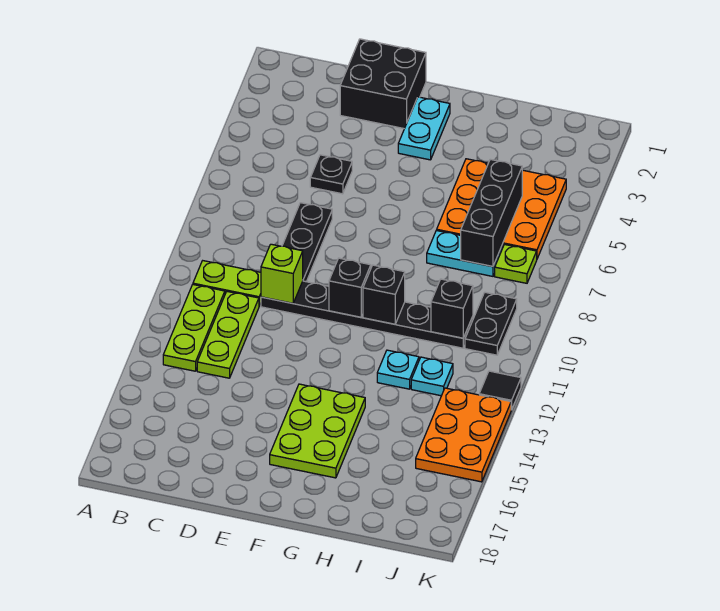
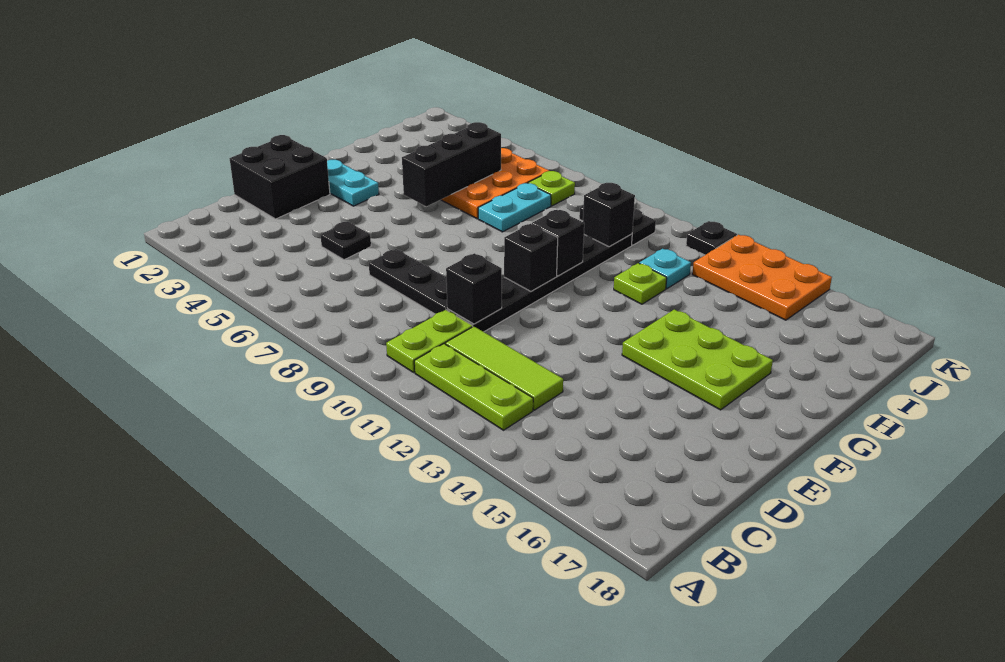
lime 1x3 plate [197,292,259,378] -> lime 1x3 tile [445,327,563,410]
lime 1x1 brick [261,244,303,303] -> black 1x1 brick [446,253,502,324]
cyan 1x1 plate [377,350,419,389] -> lime 1x1 plate [614,263,667,304]
black 1x3 brick [461,159,522,266] -> black 1x3 brick turned to [402,122,501,206]
black 1x1 tile [479,371,521,410] -> black 1x1 plate [686,221,737,255]

